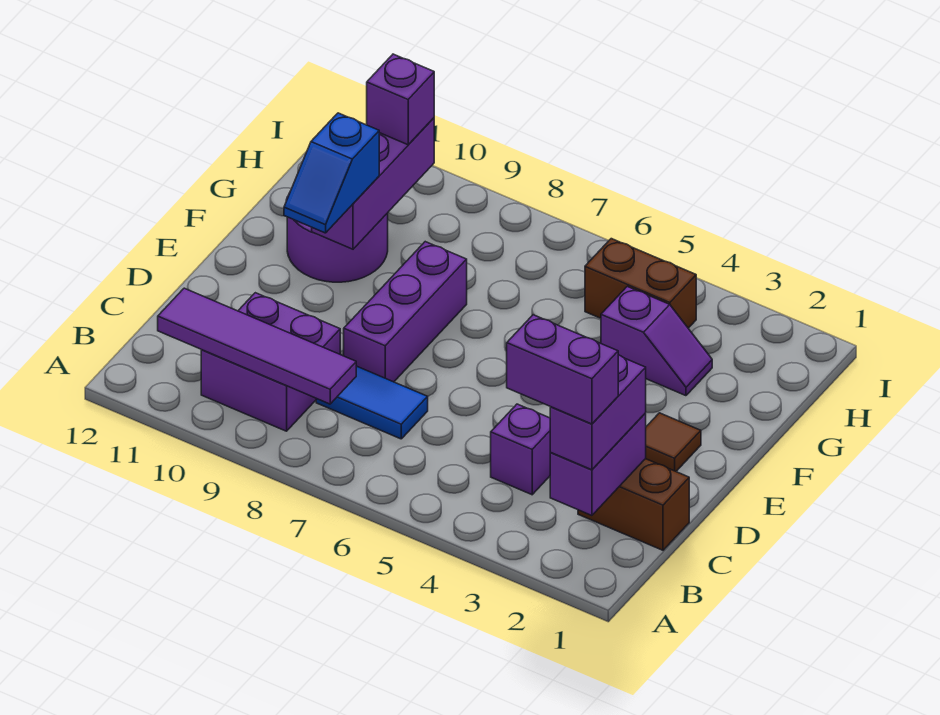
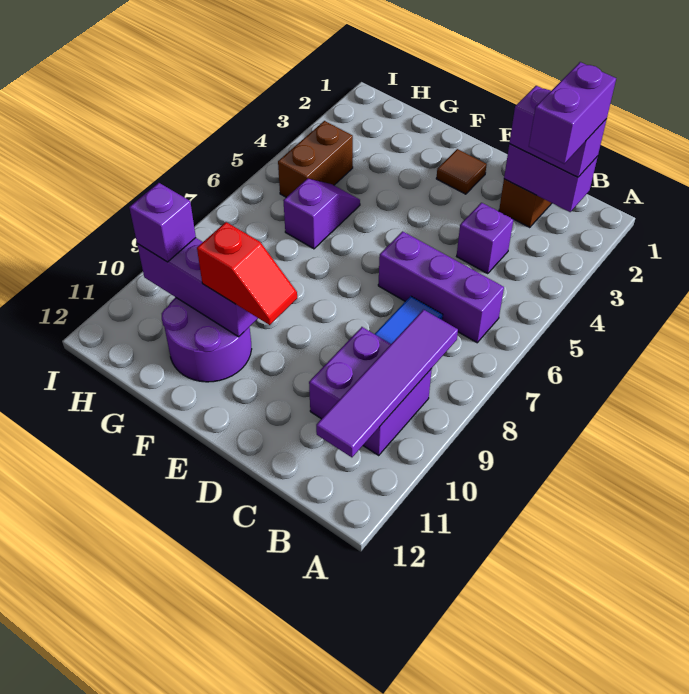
purple 1x3 brick [344,242,467,382] -> purple 1x3 brick moved to [378,231,504,343]
blue 1x2 slope [284,113,379,233] -> red 1x2 slope [197,222,297,325]
purple 1x2 slope [601,286,712,396] -> purple 1x2 slope moved to [283,178,360,249]

